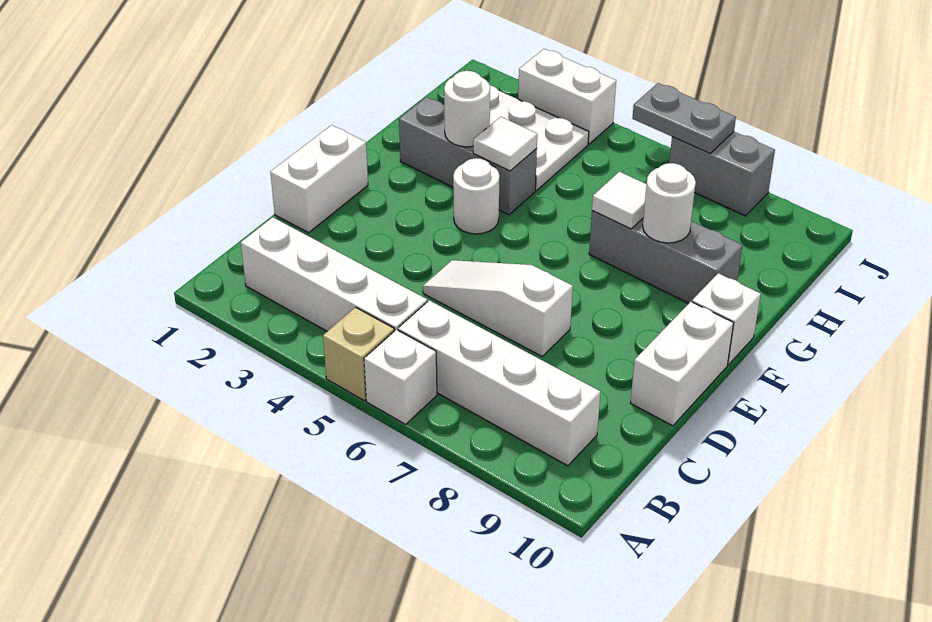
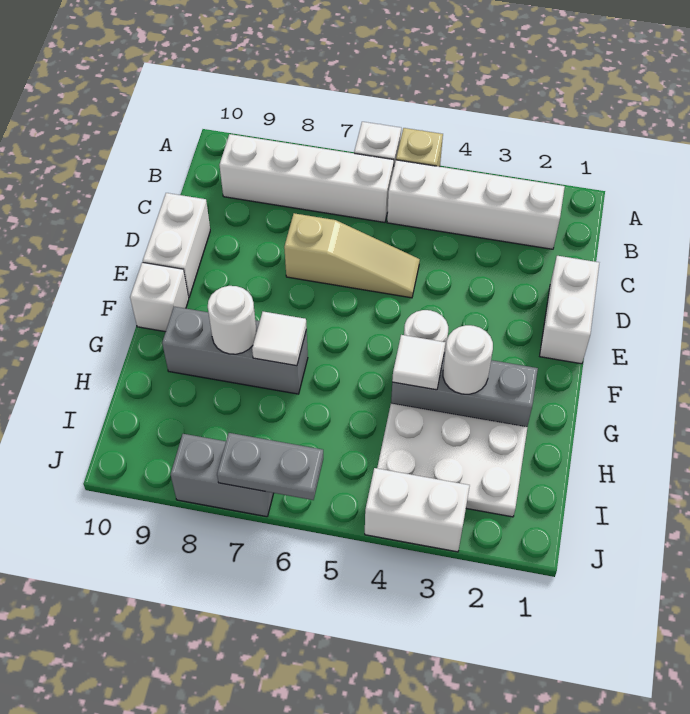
white 1x3 slope [423,260,573,356] -> tan 1x3 slope [284,213,420,298]

